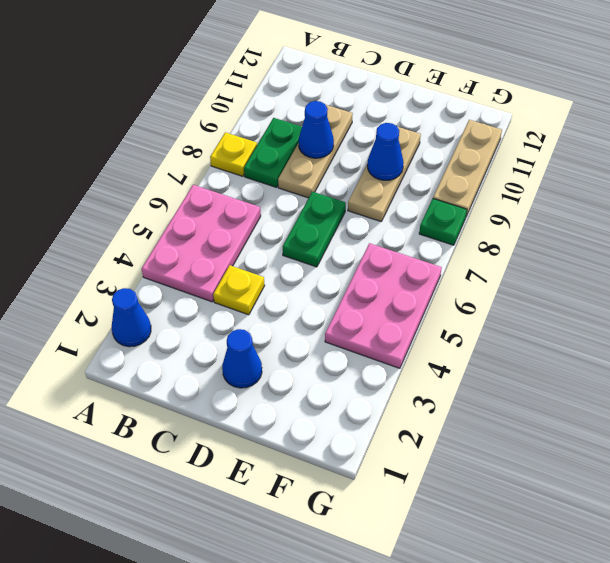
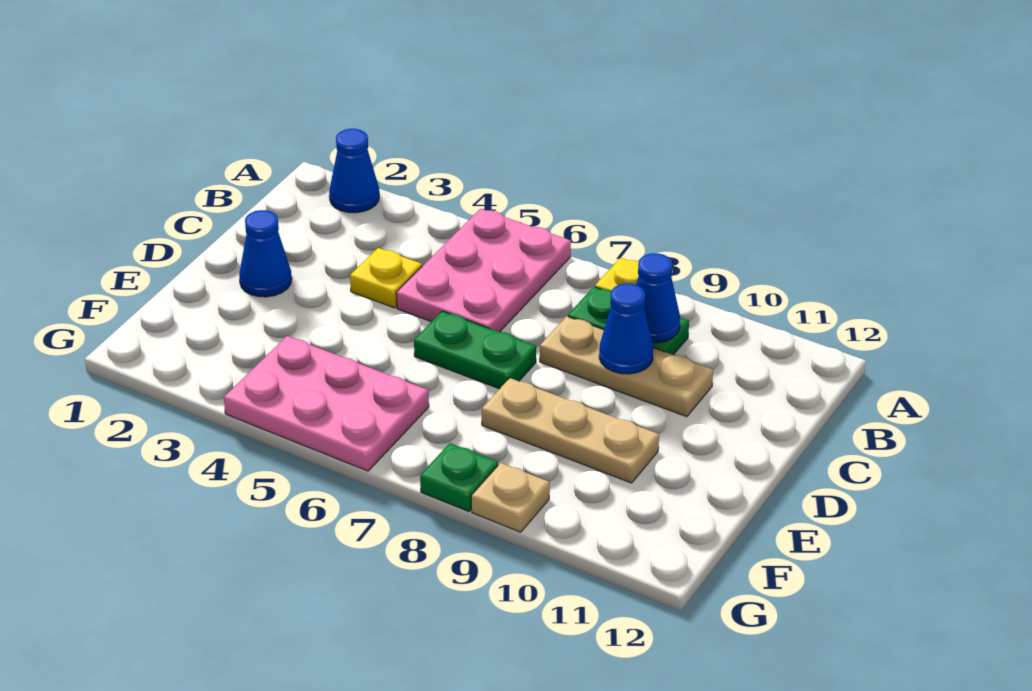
pink 2x3 plate [142,185,261,302] -> pink 2x3 plate turned to [396,209,571,332]
blue 1x1 cone [367,123,403,180] -> blue 1x1 cone moved to [636,253,680,343]
tan 1x3 plate [433,120,502,216] -> tan 1x1 plate [471,463,550,532]

